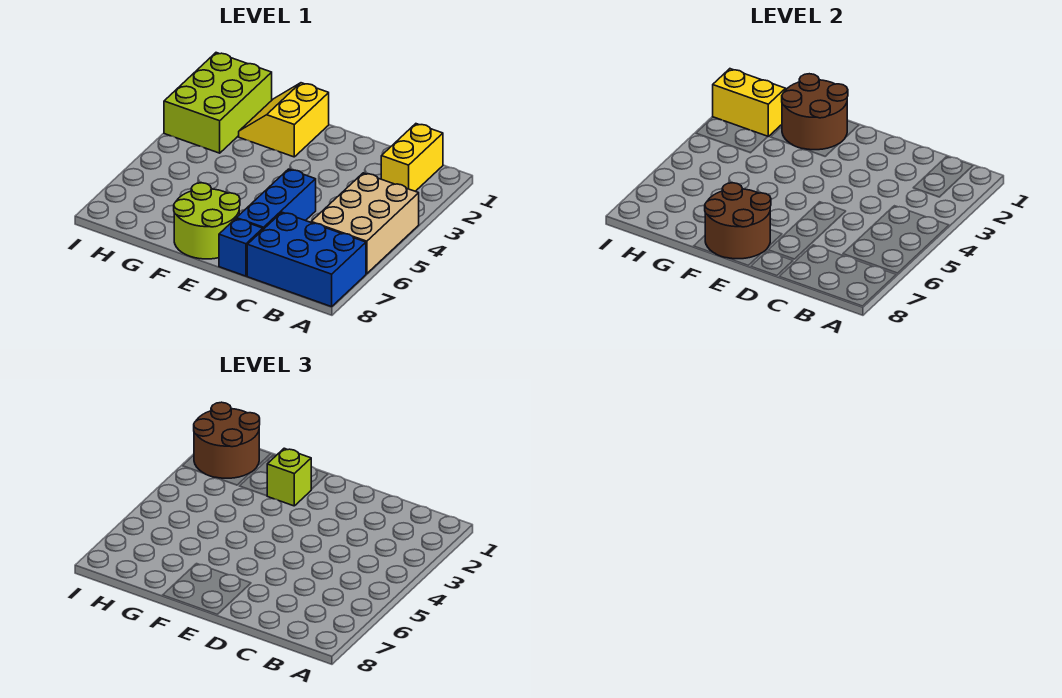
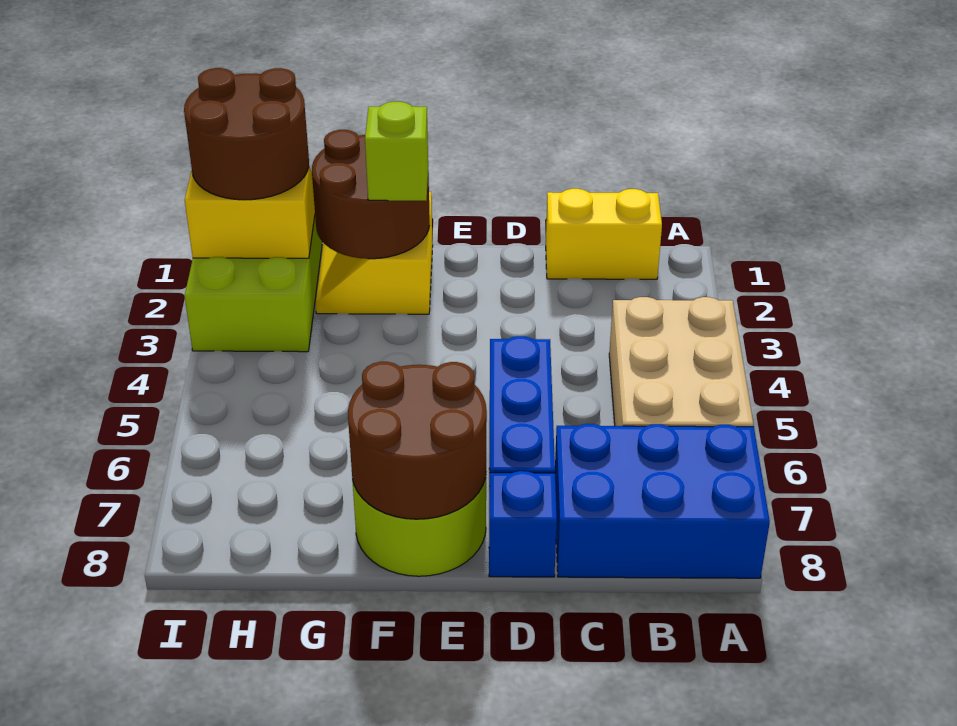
yellow 1x2 brick [381,124,443,191] -> yellow 1x2 brick turned to [546,189,662,279]

